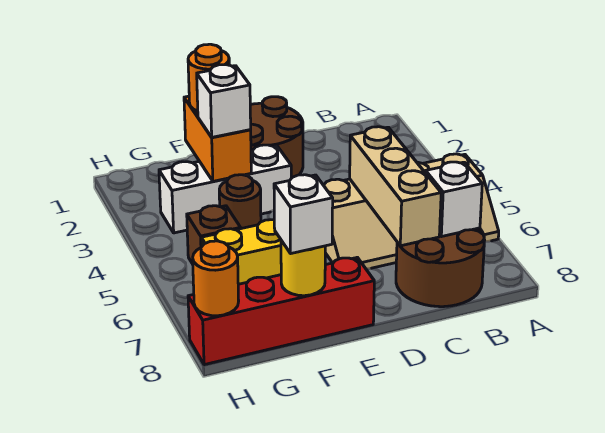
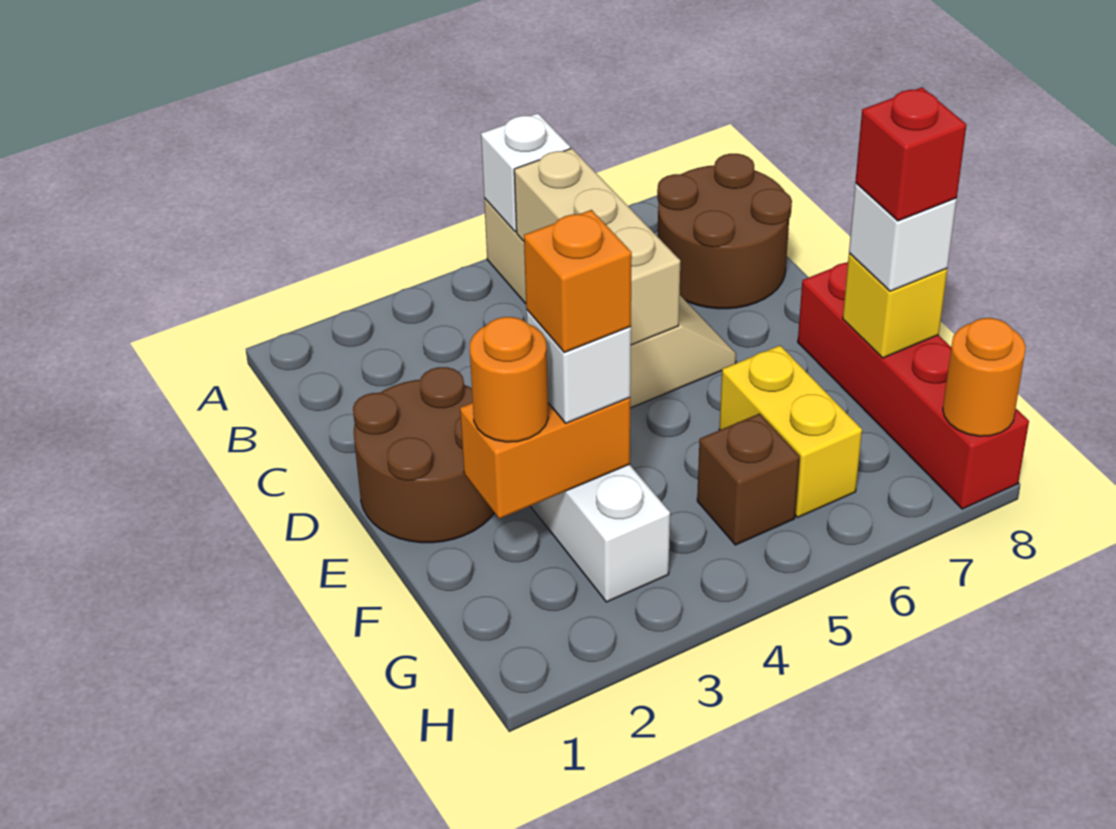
white 1x1 brick [426,162,482,237] -> white 1x1 brick moved to [481,113,570,232]
tan 1x3 brick [350,127,441,246] -> tan 1x3 brick turned to [514,148,680,345]
none -> orange 1x1 brick [524,210,632,353]
brown 1x1 round brick [219,175,261,229] -> none
yellow 1x1 round brick [281,240,325,296] -> yellow 1x1 brick [843,253,947,358]
none -> red 1x1 brick [855,87,966,221]

